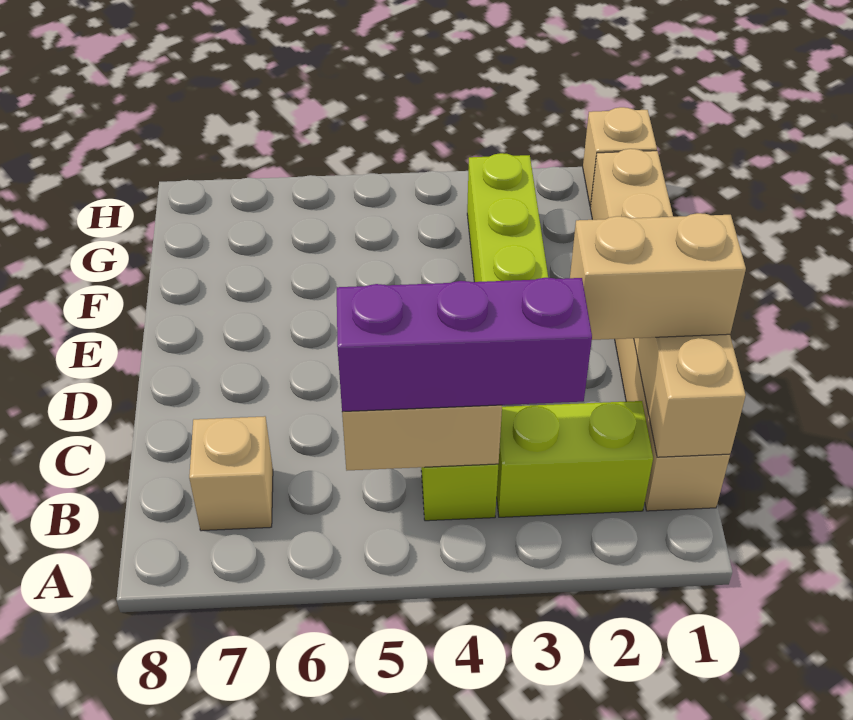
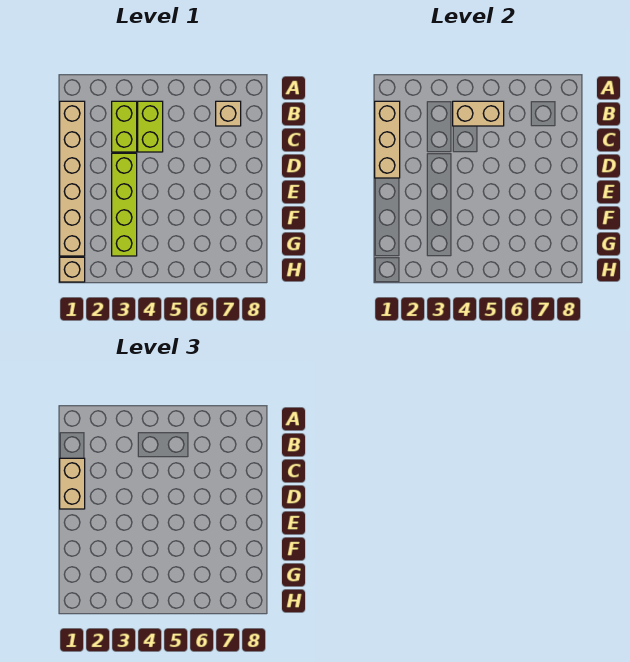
lime 1x2 brick [497,401,653,517] -> lime 1x2 brick turned to [112,101,137,152]
purple 1x3 brick [337,278,592,412] -> none
tan 1x2 brick [570,213,746,340] -> tan 1x2 brick turned to [60,458,85,509]

